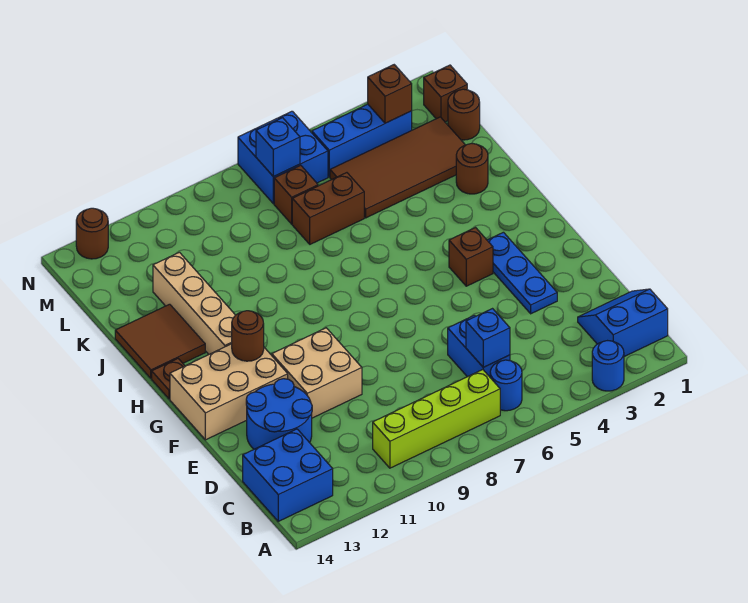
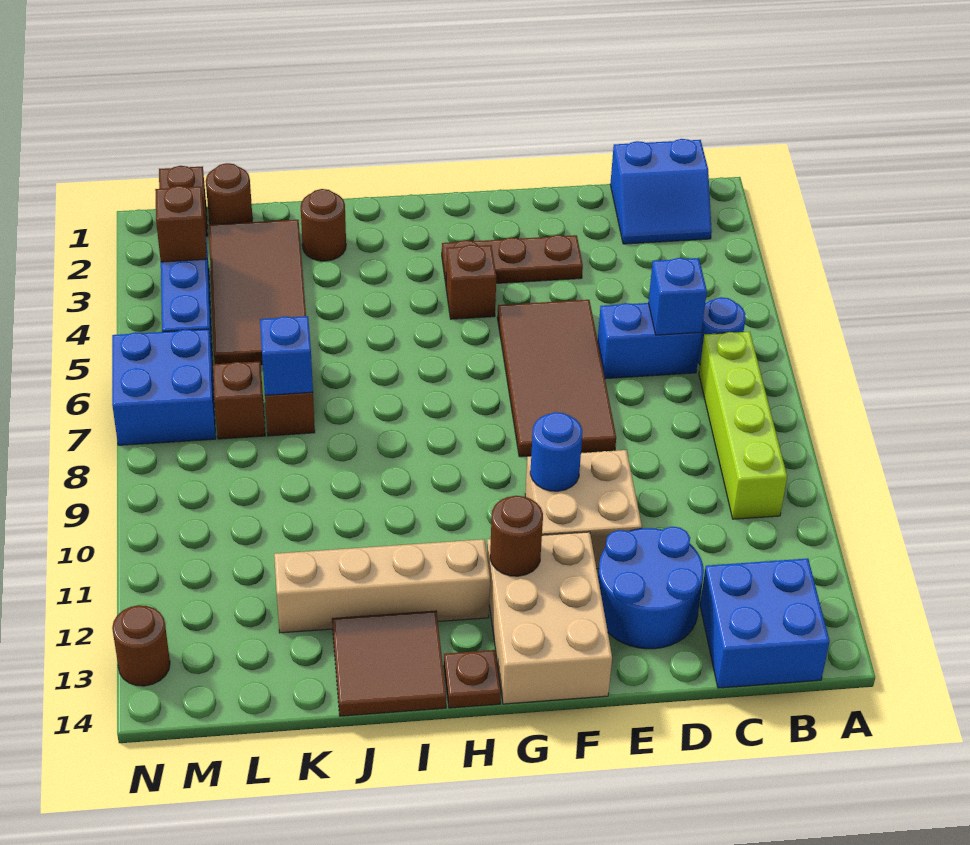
blue 1x1 round brick [592,341,624,391] -> blue 1x1 round brick moved to [530,412,582,491]
blue 2x2 slope [578,289,668,357] -> blue 2x2 slope turned to [610,139,712,244]
blue 1x3 plate [487,232,557,314] -> brown 1x3 plate [442,235,583,283]
none -> brown 2x4 tile [497,300,616,457]
blue 1x1 brick [256,118,300,177] -> blue 1x1 brick moved to [260,316,313,395]

